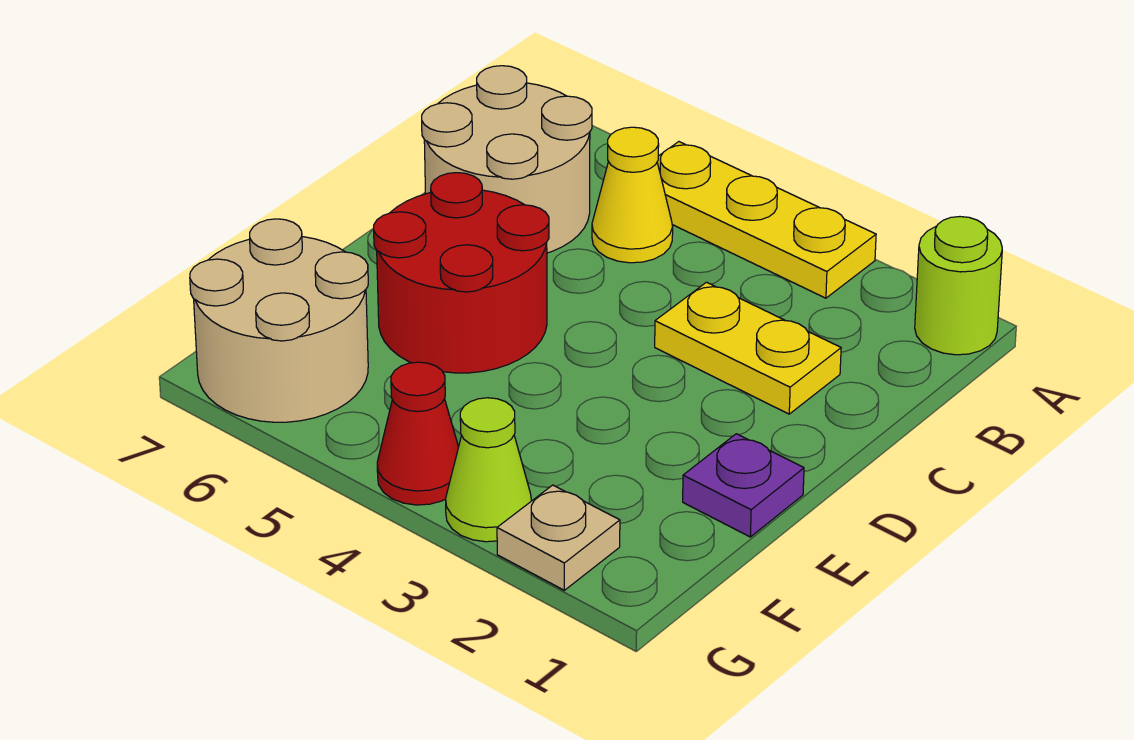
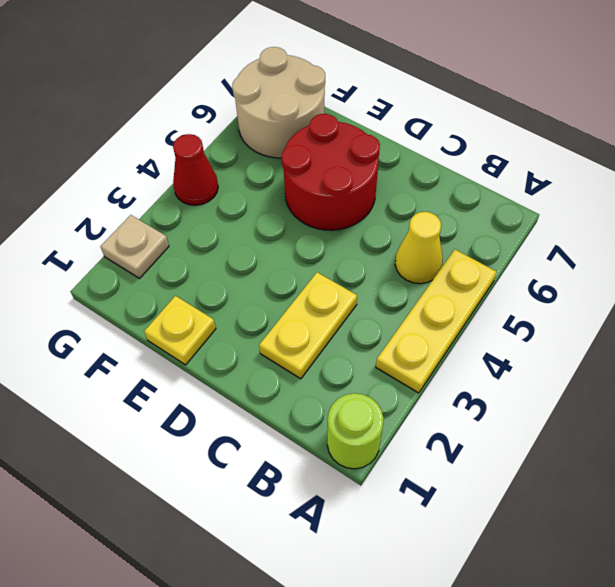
tan 2x2 round brick [422,66,592,253] -> none
purple 1x1 plate [683,434,804,537] -> yellow 1x1 plate [144,296,216,365]
lime 1x1 cone [446,398,531,542] -> none

